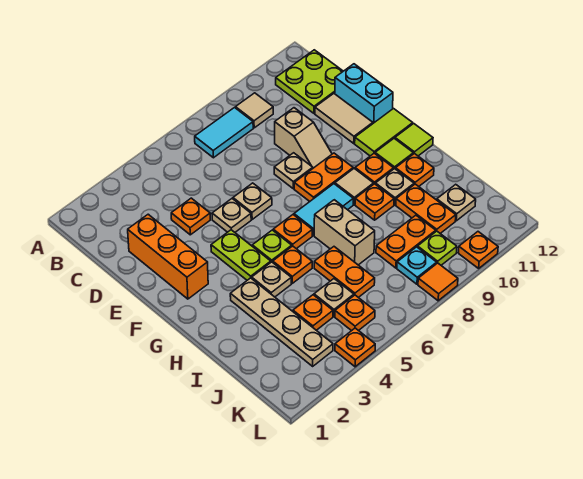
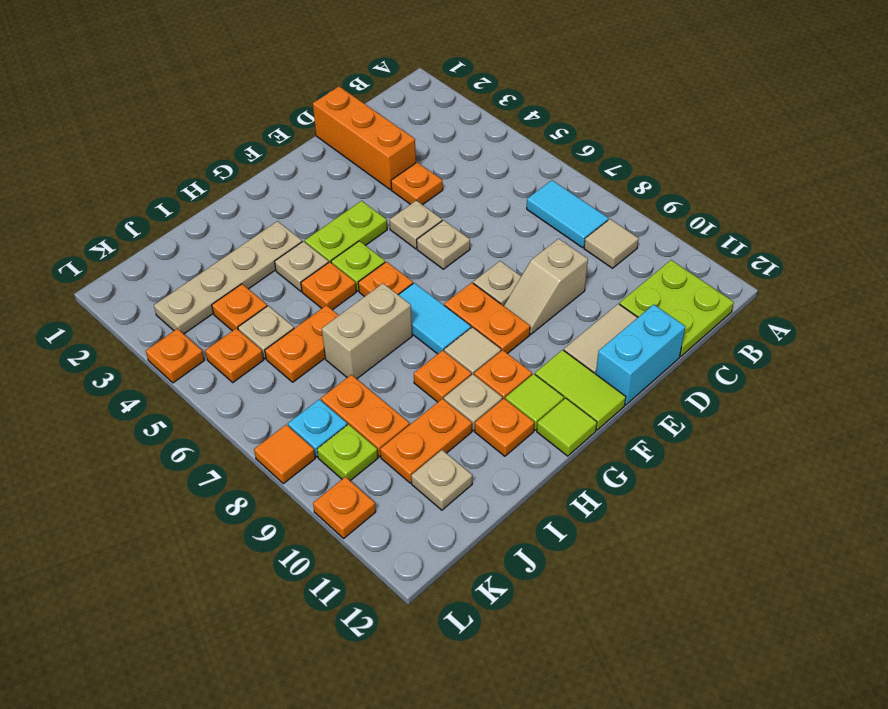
orange 1x3 brick [128,214,208,299] -> orange 1x3 brick turned to [313,87,416,190]

